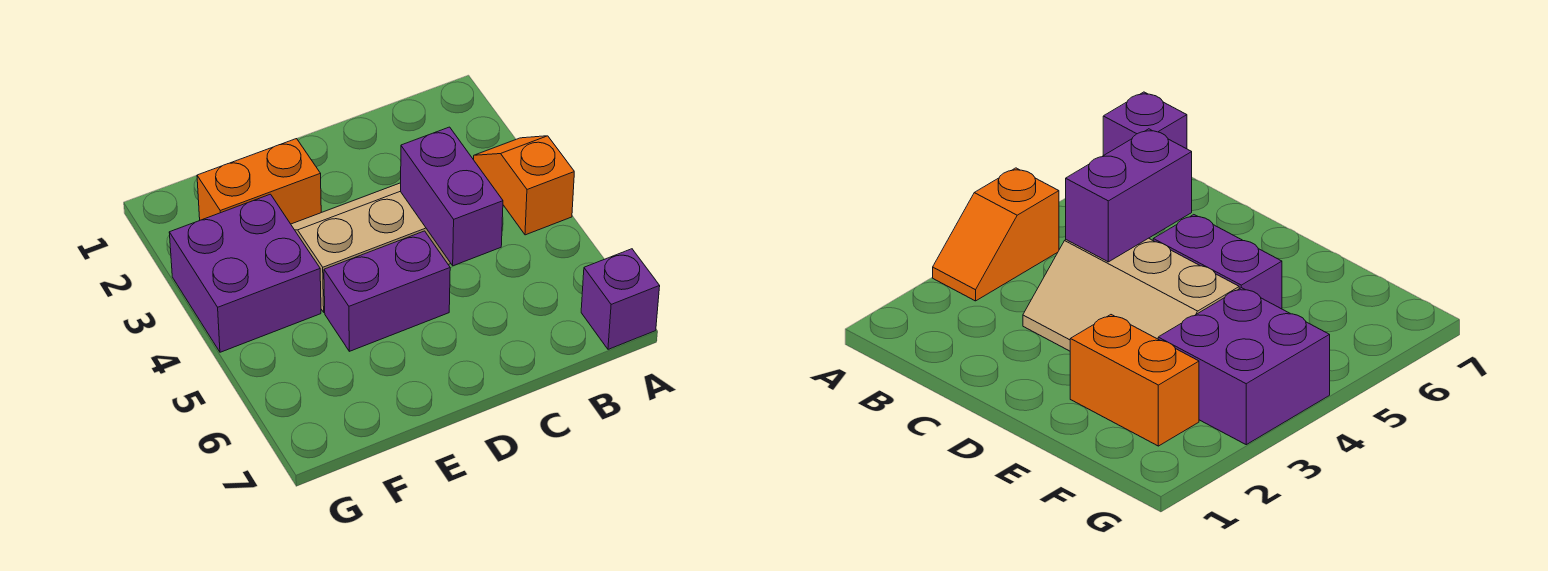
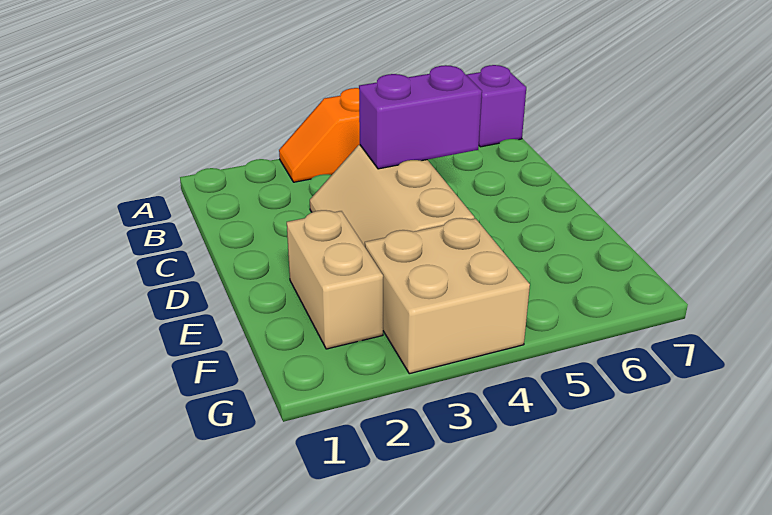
purple 1x2 brick [324,231,450,351] -> none
orange 1x2 brick [197,139,321,224] -> tan 1x2 brick [287,210,383,349]
purple 2x2 brick [169,194,321,352] -> tan 2x2 brick [365,218,530,374]

